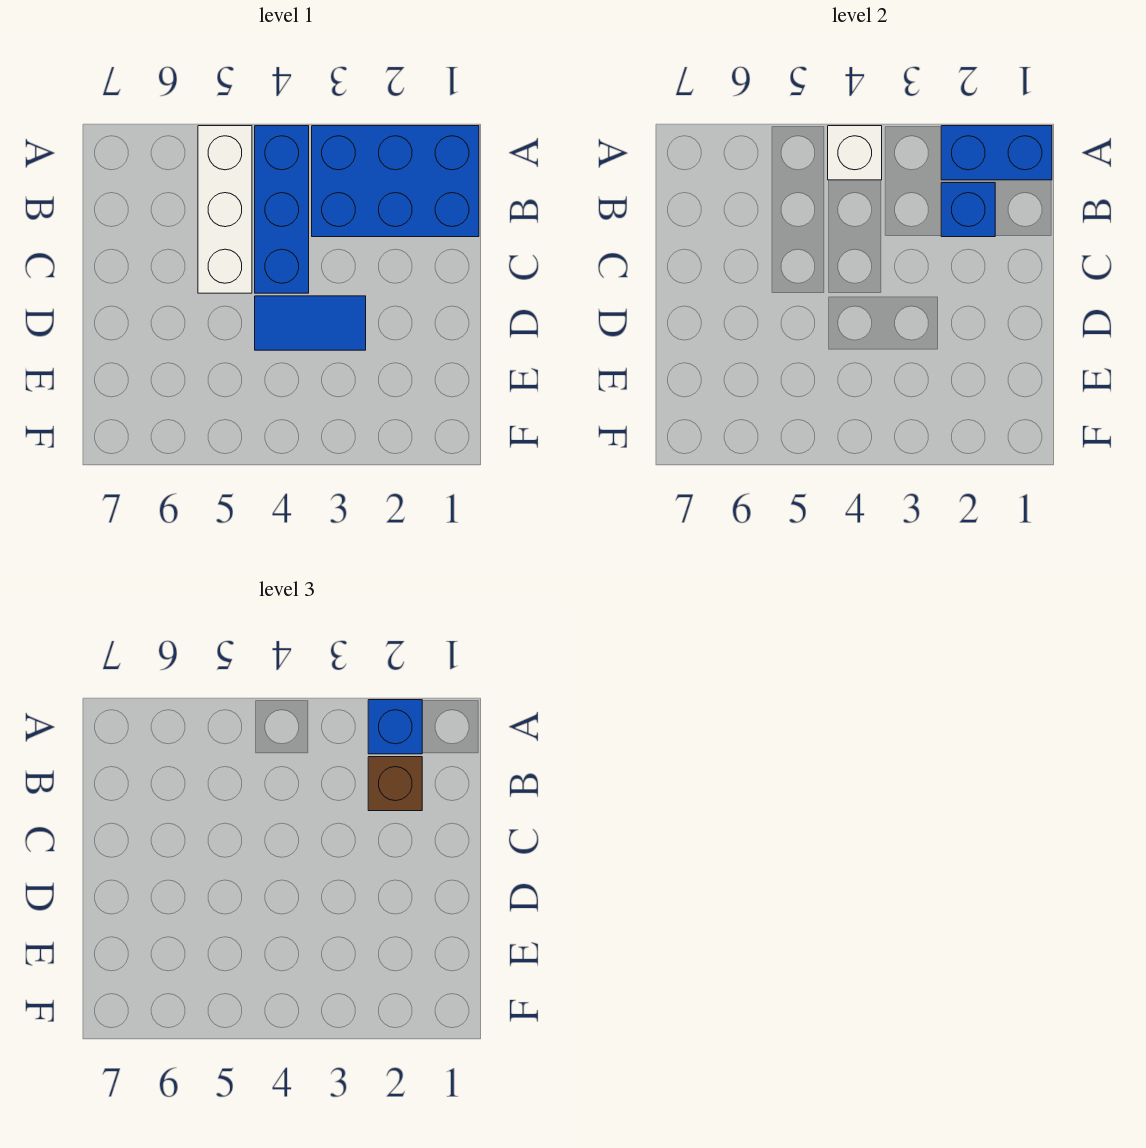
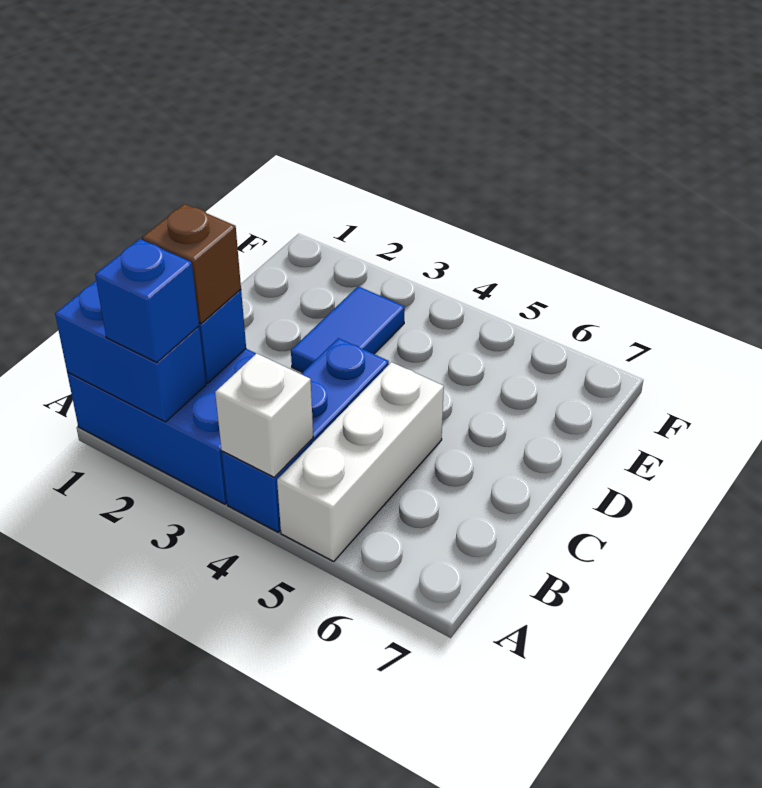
blue 1x2 tile [255,296,366,350] -> blue 1x2 tile turned to [291,286,405,372]

